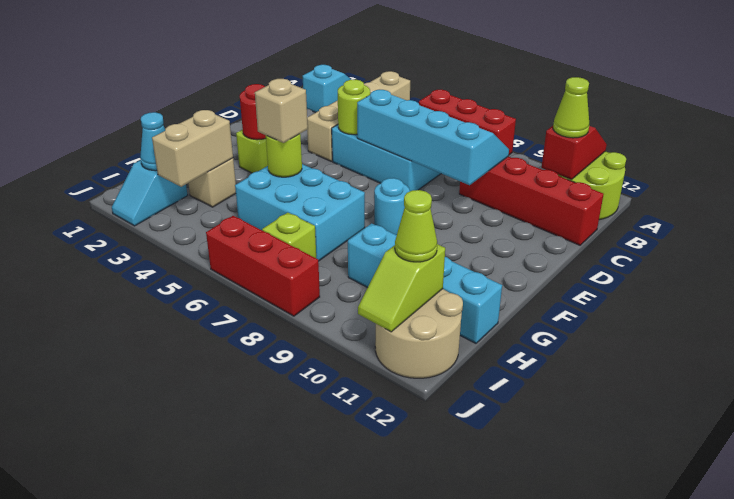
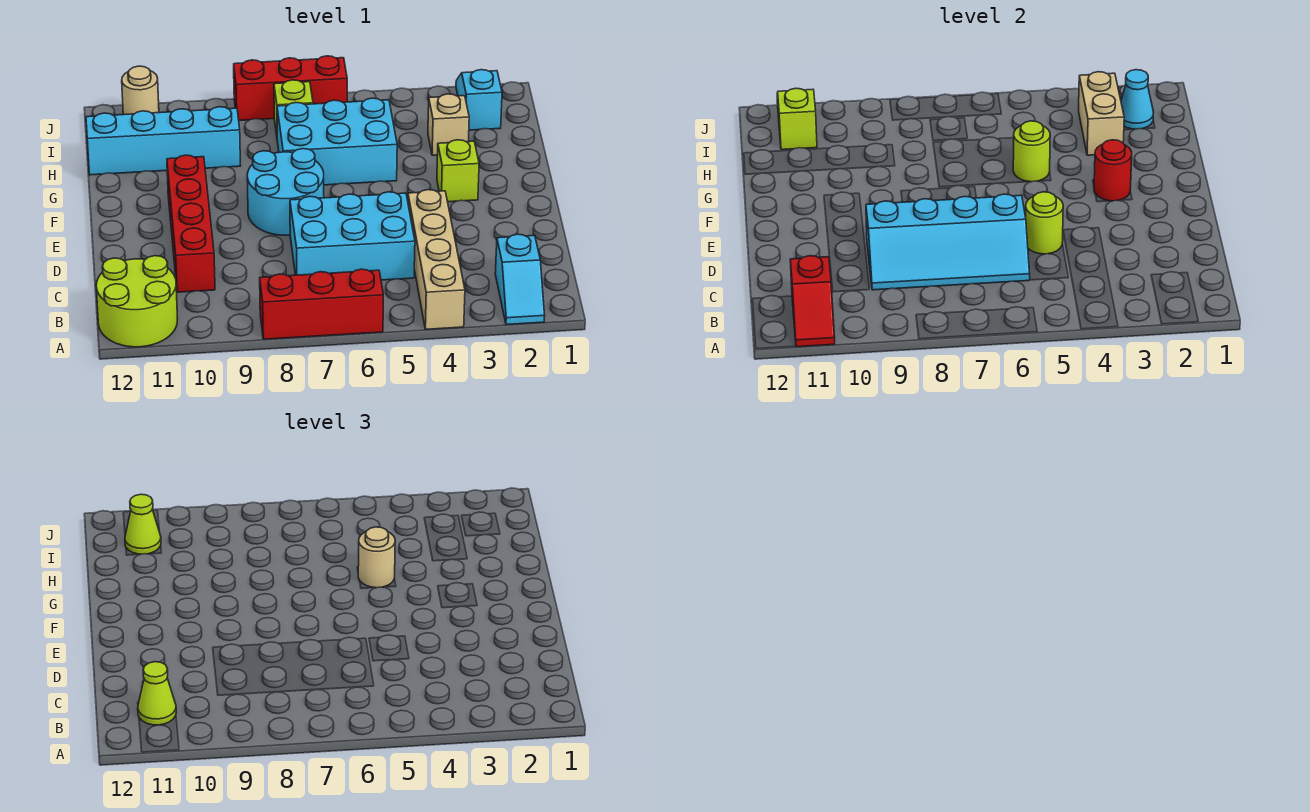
red 1x4 brick [459,157,604,245] -> red 1x4 brick turned to [167,155,215,292]
cyan 1x1 round brick [374,178,410,235] -> cyan 2x2 round brick [247,149,324,235]
tan 1x1 brick [255,79,308,143] -> tan 1x1 round brick [358,527,395,588]
tan 2x2 round brick [375,289,463,378] -> tan 1x1 round brick [122,66,159,115]

